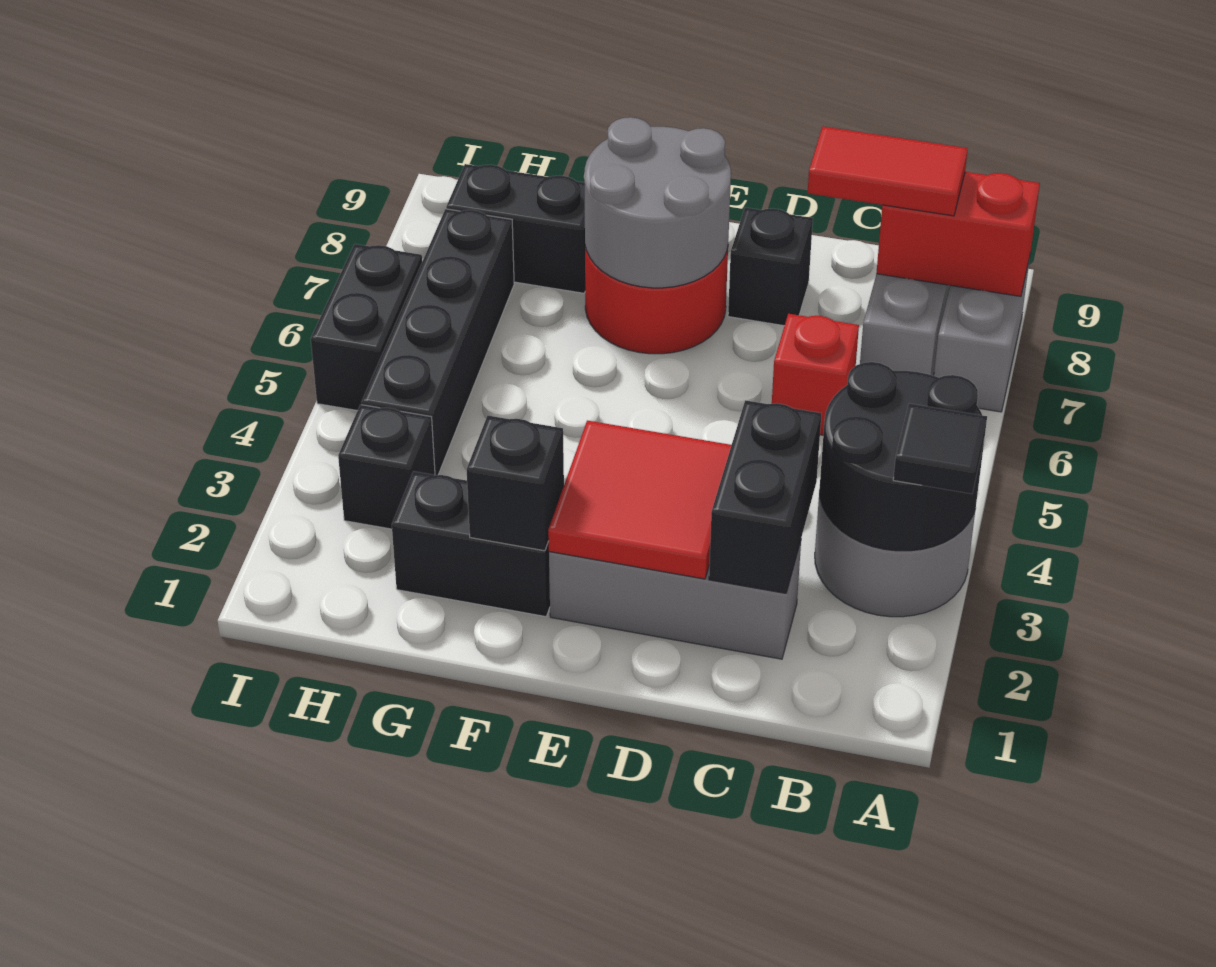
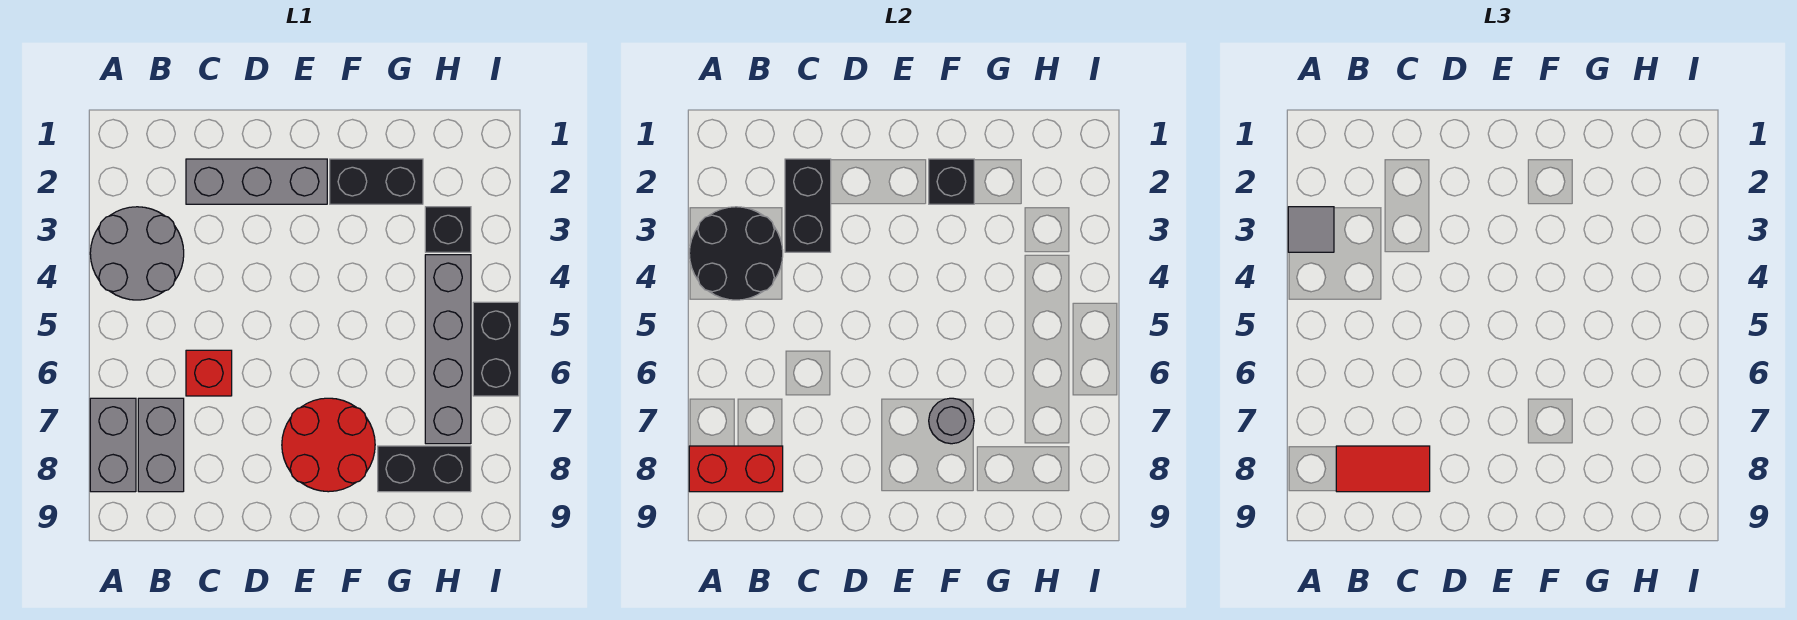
black 1x1 tile [893,403,987,494] -> grey 1x1 tile [1288,207,1334,252]
red 2x2 tile [548,421,731,579] -> none
black 1x1 brick [728,207,813,326] -> none
grey 2x2 round brick [584,117,731,288] -> grey 1x1 round brick [929,398,974,444]
black 1x4 brick [361,209,514,475] -> grey 1x4 brick [425,255,471,444]

